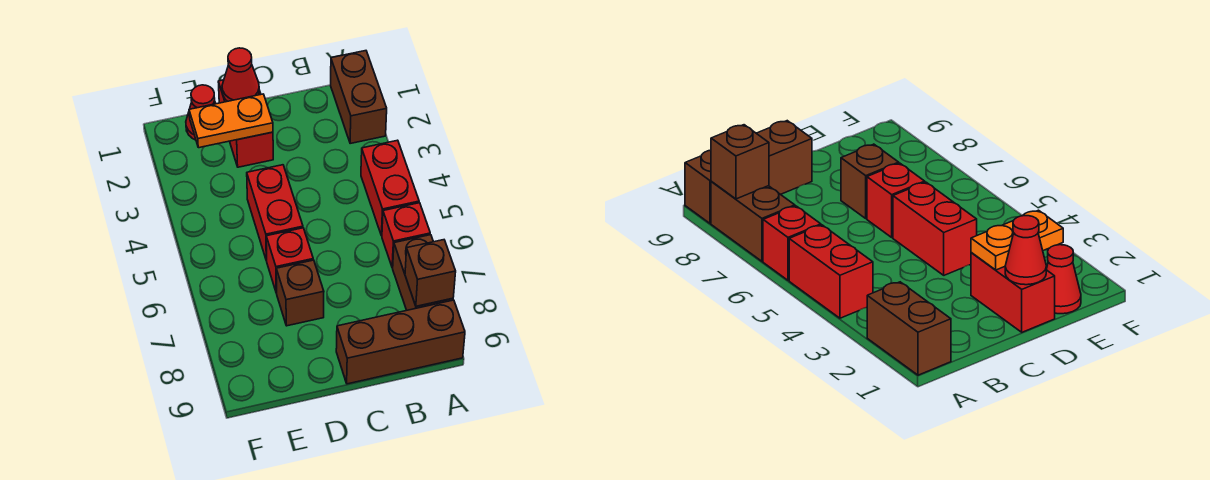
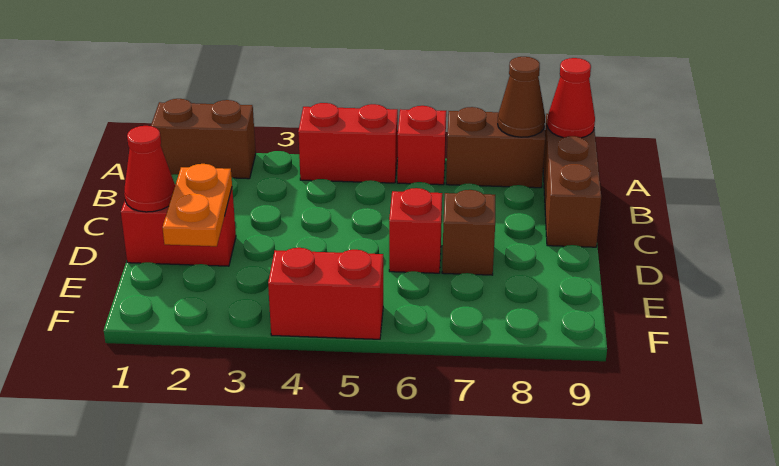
brown 1x1 brick [405,240,456,306] -> brown 1x1 cone [498,57,545,137]
red 1x2 brick [247,165,303,261] -> red 1x2 brick moved to [268,248,383,339]
red 1x1 cone [186,85,216,140] -> red 1x1 cone moved to [547,58,595,138]

